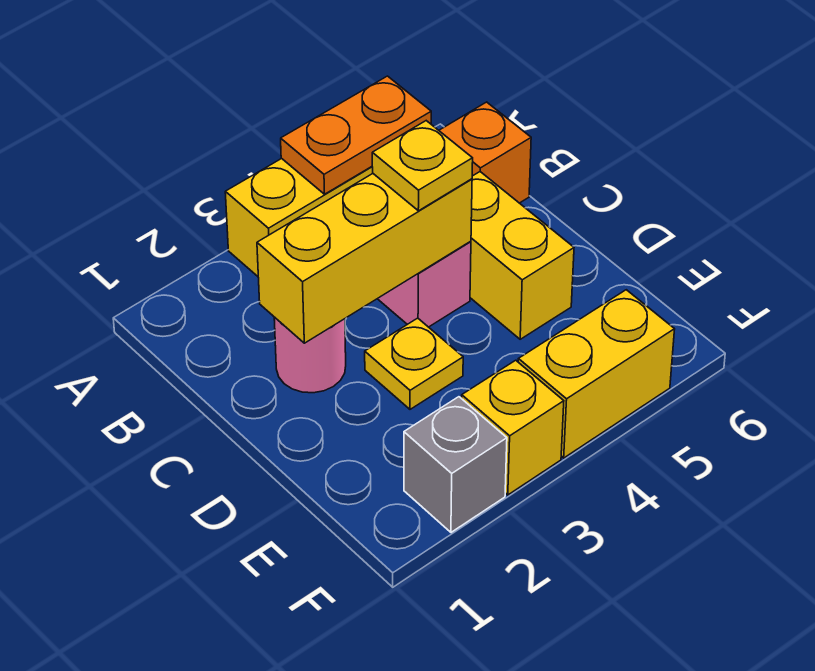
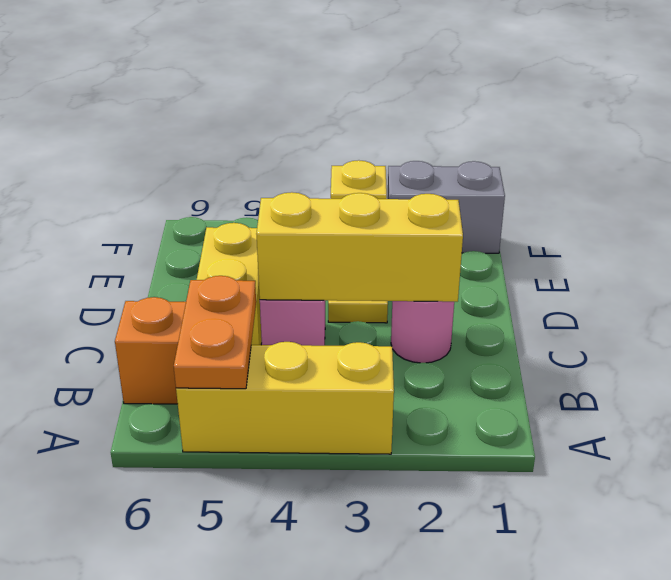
orange 1x2 plate [281,76,431,194] -> orange 1x2 plate turned to [174,276,256,389]
yellow 1x1 plate [372,121,473,211] -> none
grey 1x1 brick [404,397,507,532] -> grey 1x2 brick [387,161,505,253]
yellow 1x2 brick [518,290,675,458] -> none

